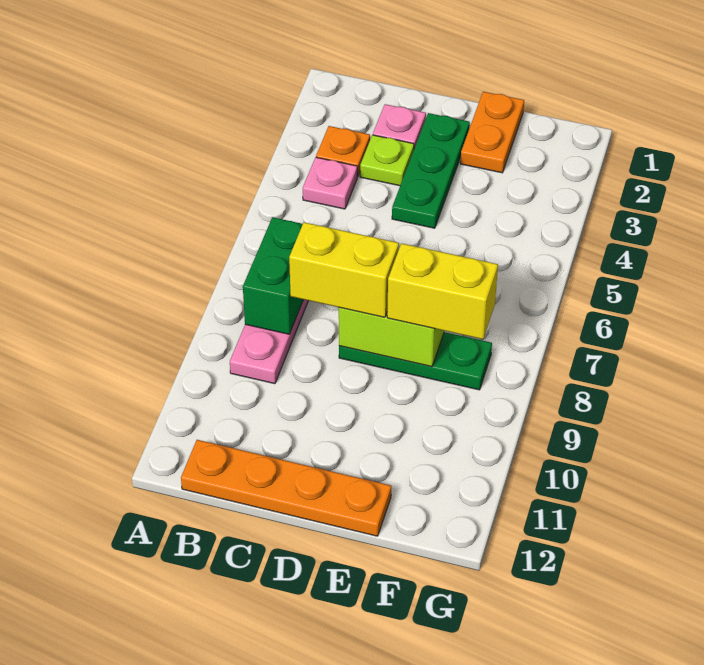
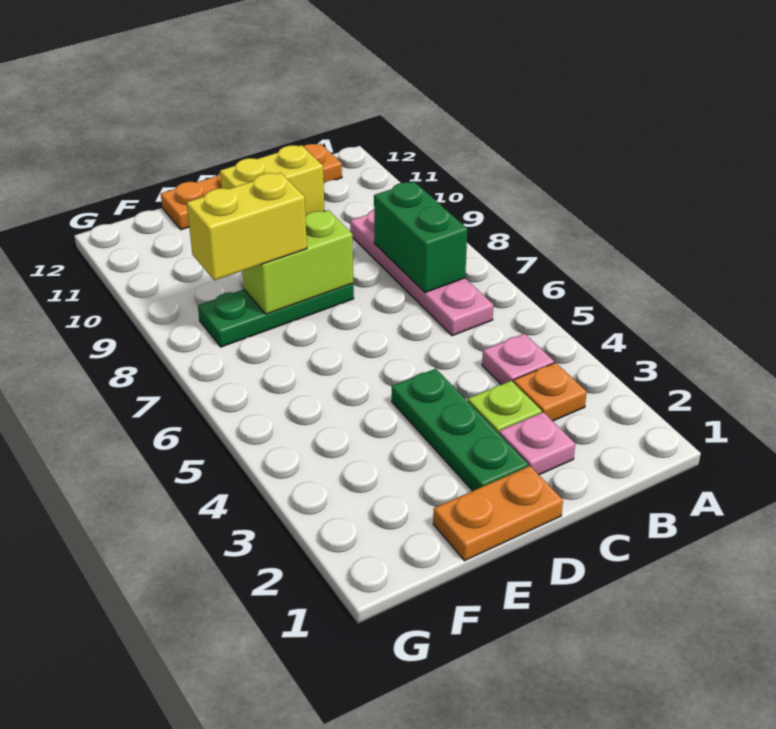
yellow 1x2 brick [289,222,399,317] -> yellow 1x2 brick moved to [220,145,325,216]
orange 1x2 plate [460,92,524,173] -> orange 1x2 plate turned to [433,466,563,561]

